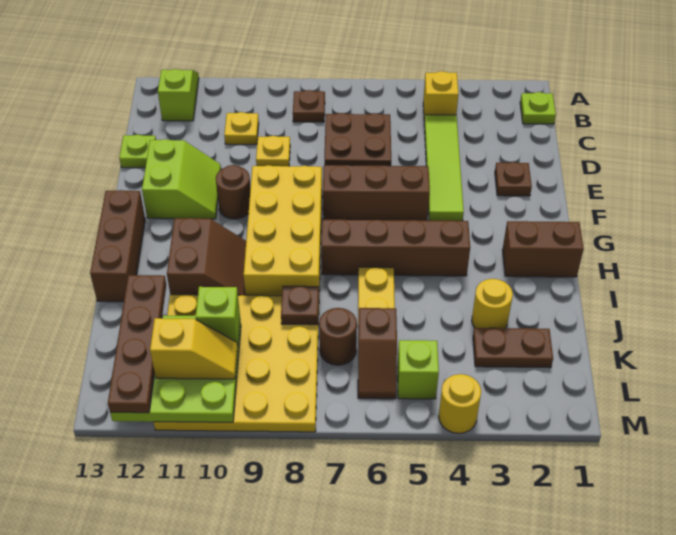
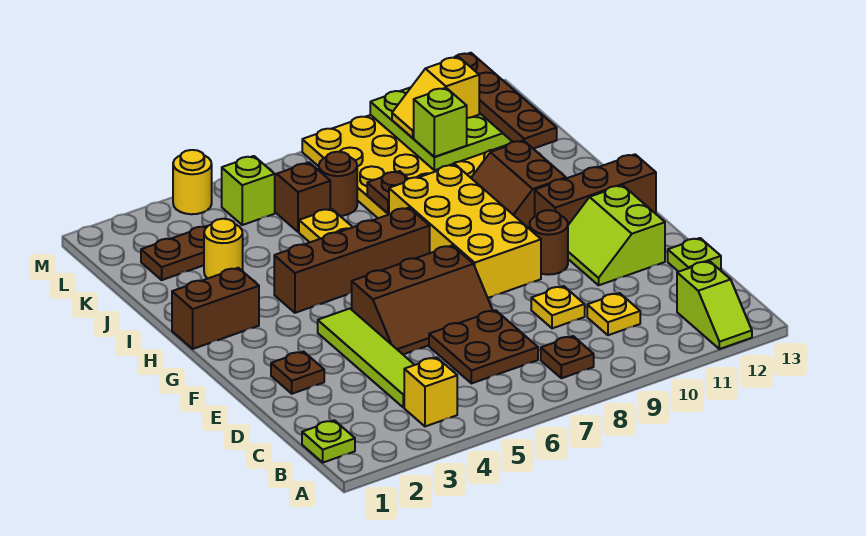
brown 1x3 brick [90,190,145,302] -> brown 1x3 brick turned to [535,154,656,225]

